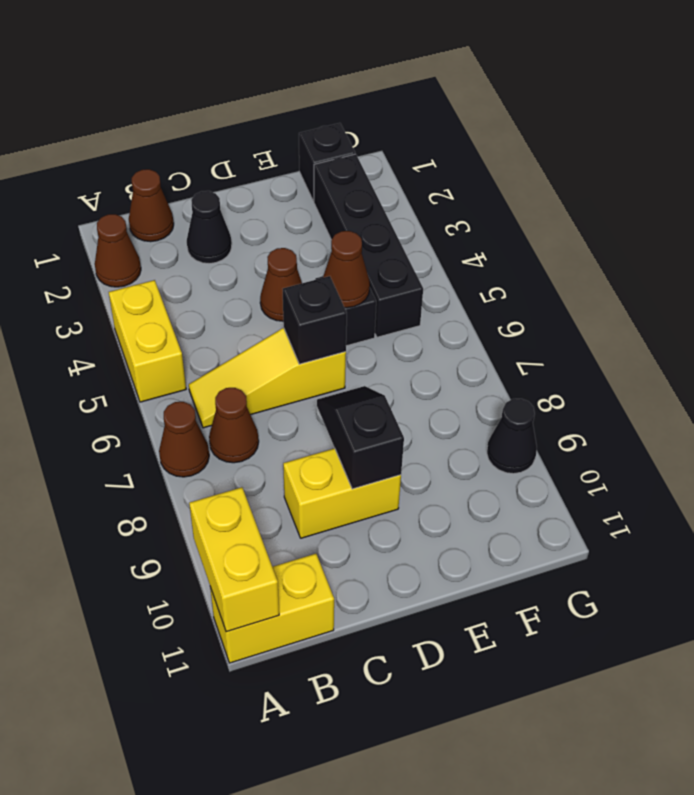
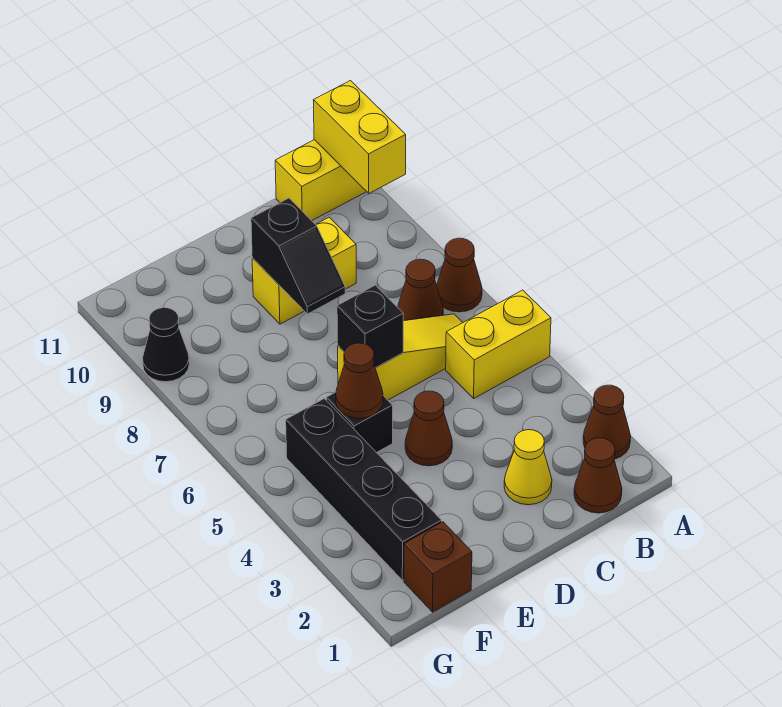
yellow 1x2 brick [109,280,186,402] -> yellow 1x2 brick turned to [446,290,551,398]
black 1x1 cone [187,191,232,264] -> yellow 1x1 cone [504,430,552,505]
black 1x1 brick [299,123,355,201] -> brown 1x1 brick [404,522,472,612]

